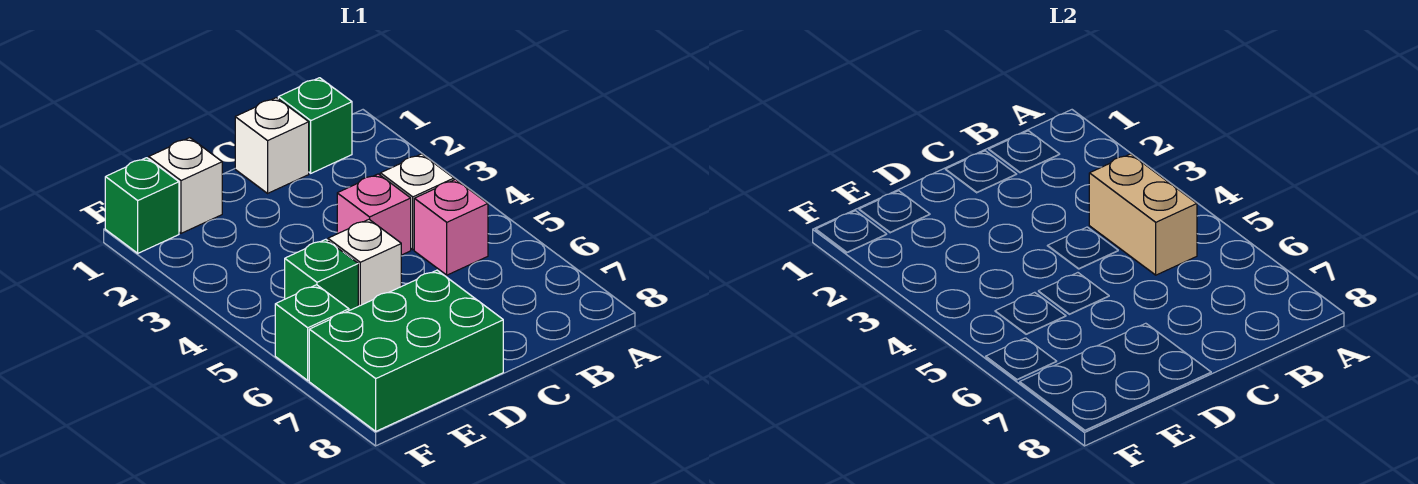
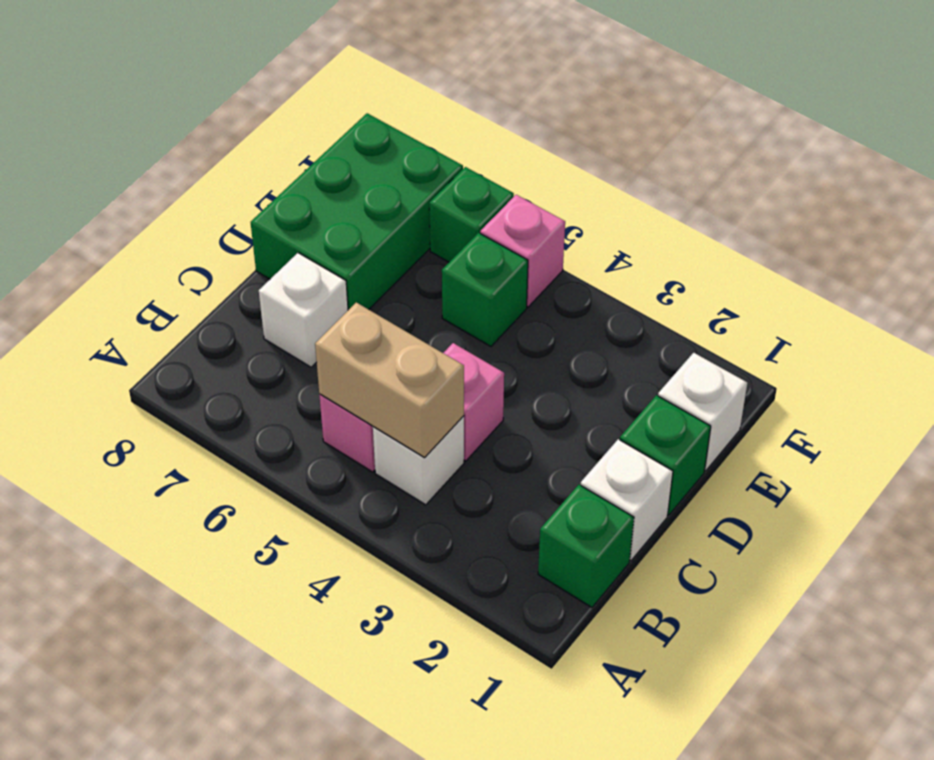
white 1x1 brick [328,219,401,306] -> white 1x1 brick moved to [259,253,348,367]
green 1x1 brick [105,158,179,253] -> green 1x1 brick moved to [620,395,711,515]
none -> pink 1x1 brick [480,195,565,307]

